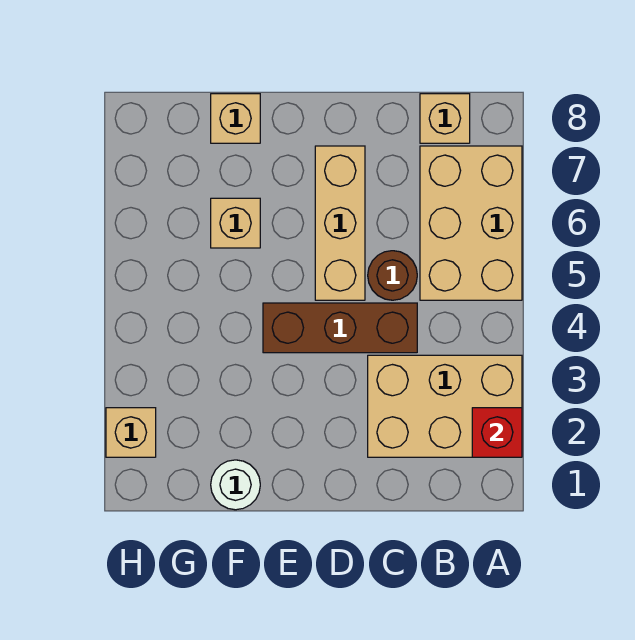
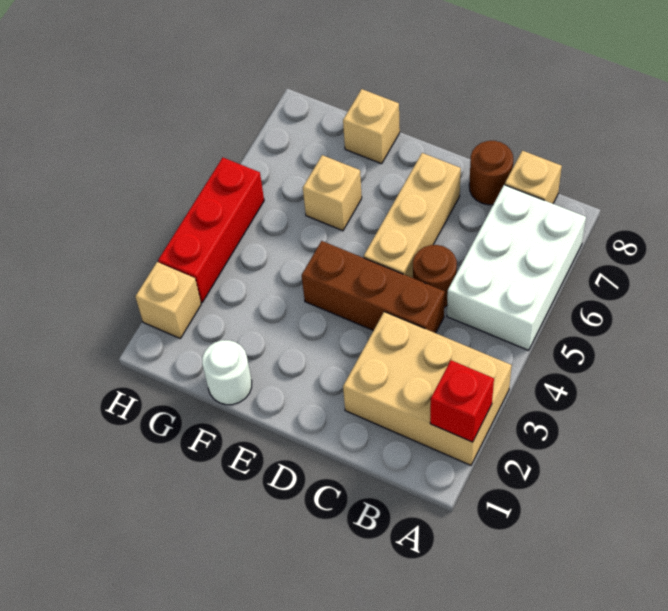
tan 2x3 brick [420,146,522,300] -> white 2x3 brick [447,185,586,350]
none -> brown 1x1 round brick [469,141,513,205]
none -> red 1x3 brick [158,158,264,302]

